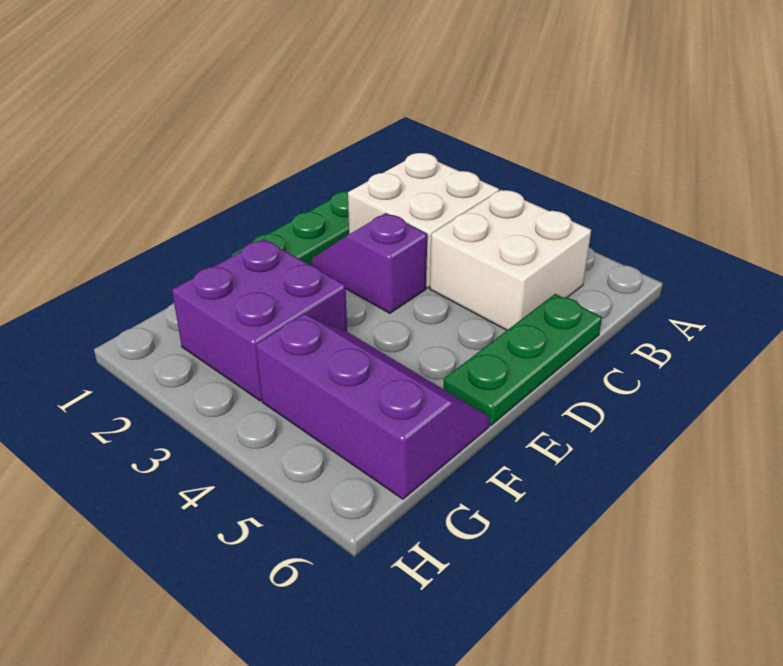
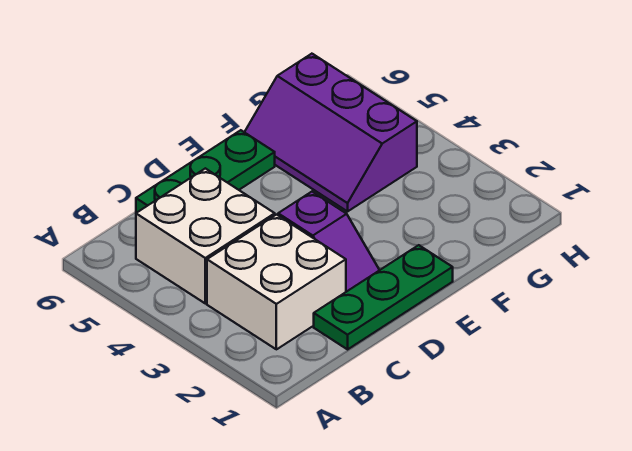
purple 2x2 brick [172,239,347,401] -> none

